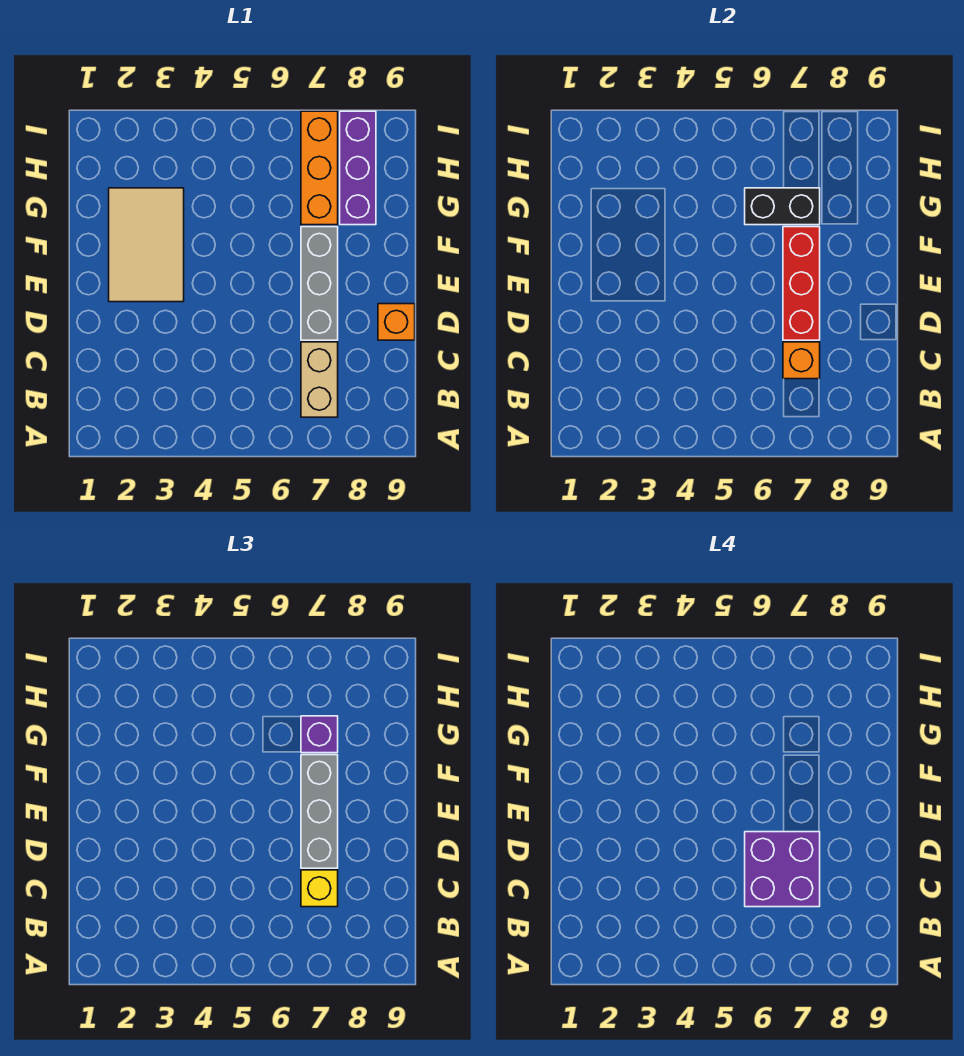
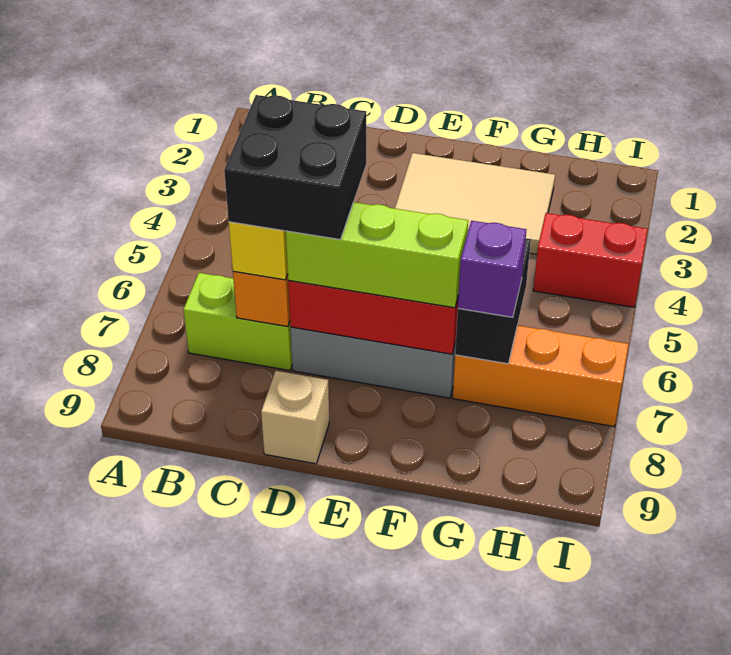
tan 1x2 brick [301,342,338,417] -> lime 1x2 brick [183,273,292,370]
purple 2x2 brick [745,832,820,907] -> black 2x2 brick [224,95,366,239]
grey 1x3 brick [301,755,338,868] -> lime 1x3 brick [286,202,468,308]
orange 1x1 brick [378,304,415,340] -> tan 1x1 brick [261,371,329,464]
purple 1x3 brick [340,111,376,225] -> none
none -> red 1x2 brick [533,213,648,307]

